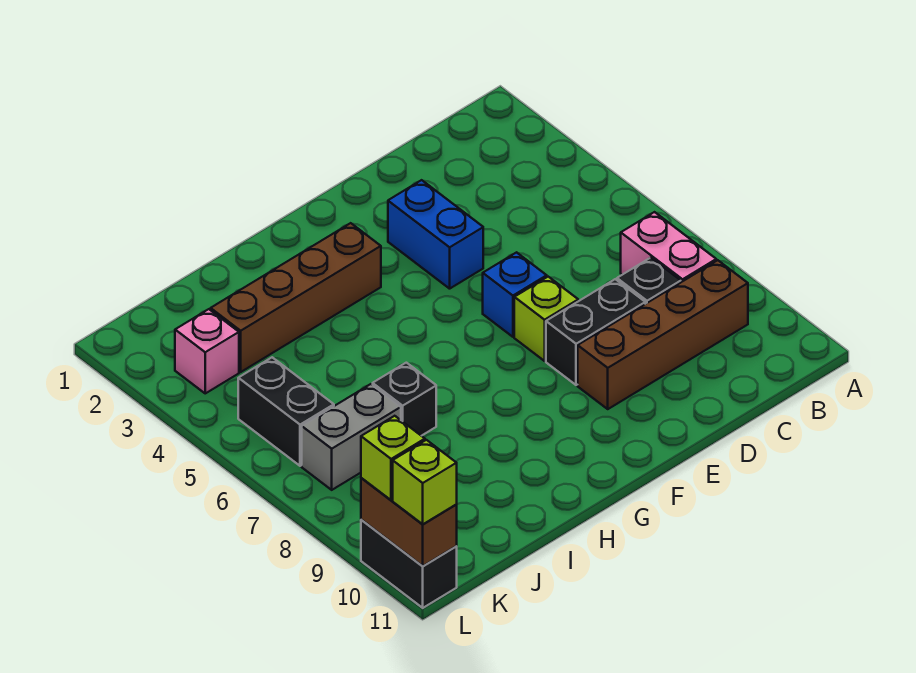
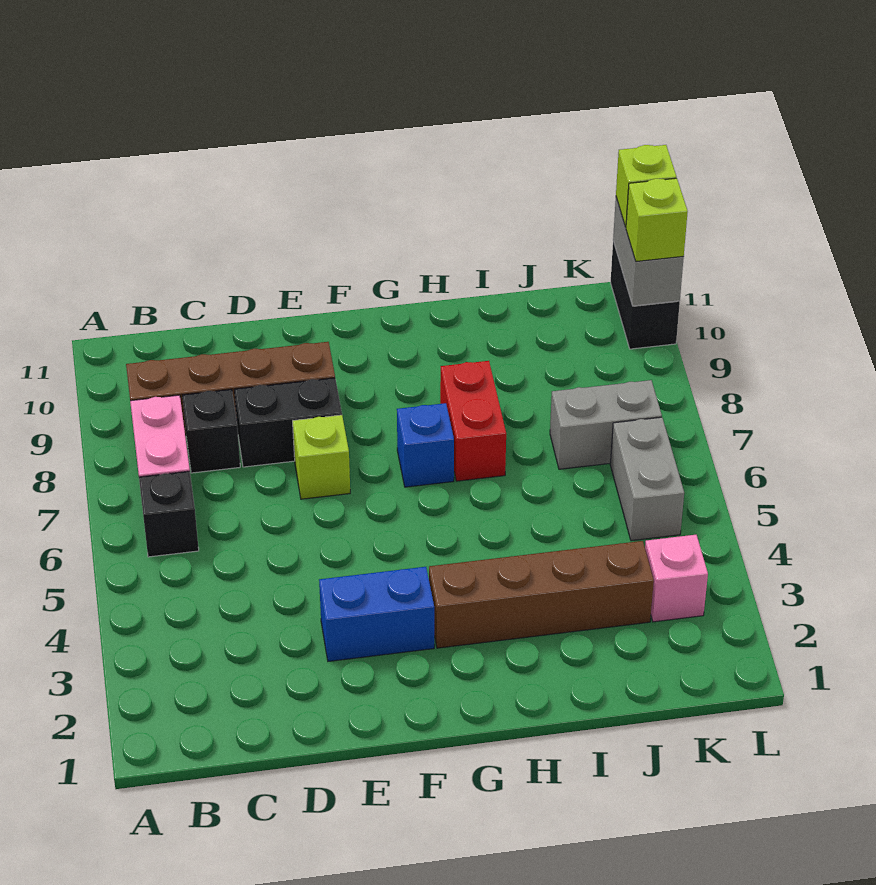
blue 1x2 brick [388,180,483,289] -> blue 1x2 brick turned to [319,567,434,661]
blue 1x1 brick [483,252,547,337] -> blue 1x1 brick moved to [397,403,454,487]
none -> red 1x2 brick [440,361,506,481]
black 1x1 brick [373,363,436,436] -> black 1x1 brick moved to [139,471,199,557]
black 1x2 brick [238,357,334,466] -> grey 1x2 brick [610,417,684,541]
brown 1x2 brick [361,478,457,566] -> grey 1x2 brick [613,198,684,306]

